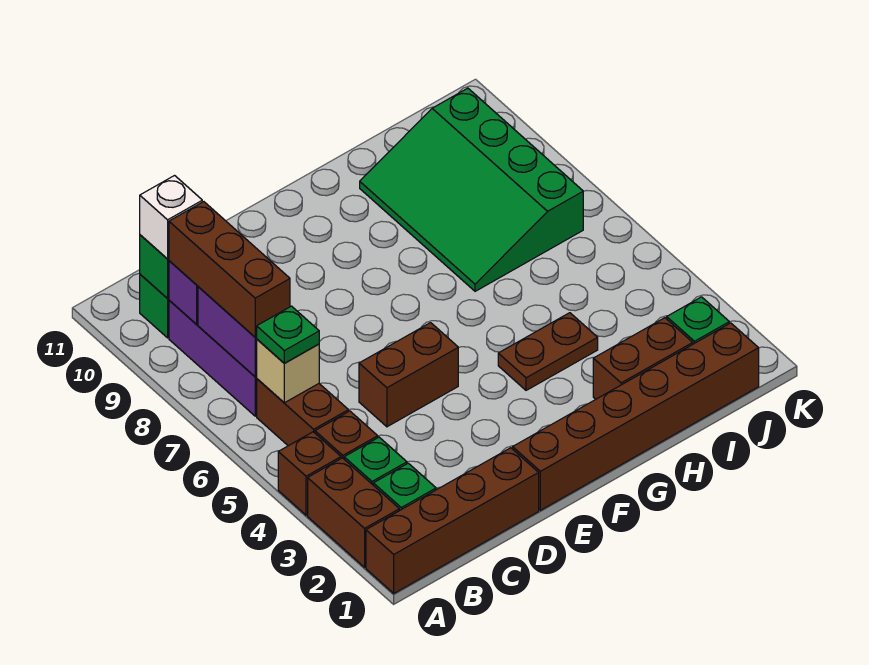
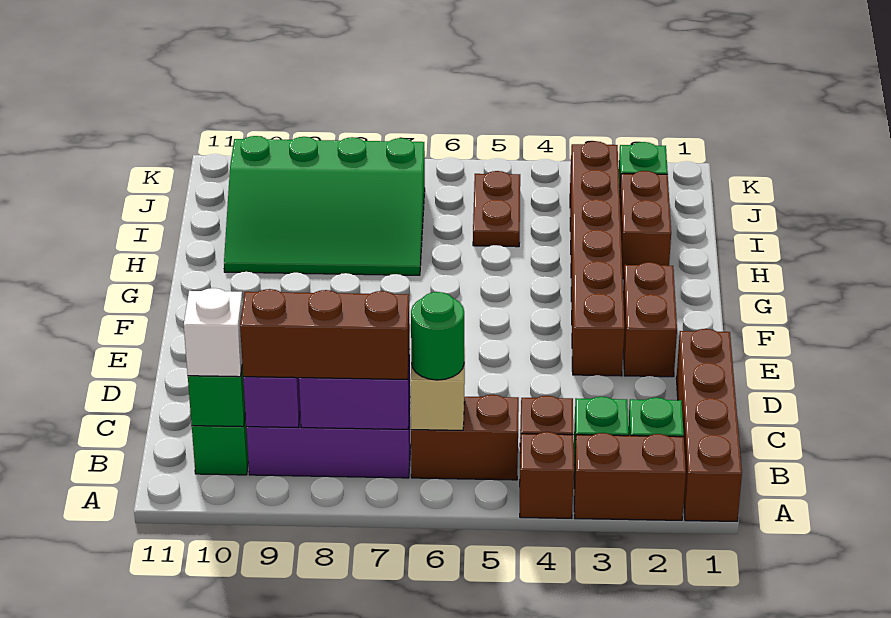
green 1x1 plate [257,306,319,363] -> green 1x1 round brick [411,292,464,380]
brown 1x2 brick [359,323,458,427] -> brown 1x2 brick moved to [623,262,677,377]
brown 1x6 brick [513,323,759,510] -> brown 1x6 brick moved to [570,141,624,376]
brown 1x2 plate [498,313,598,390] -> brown 1x2 plate moved to [473,171,520,247]

